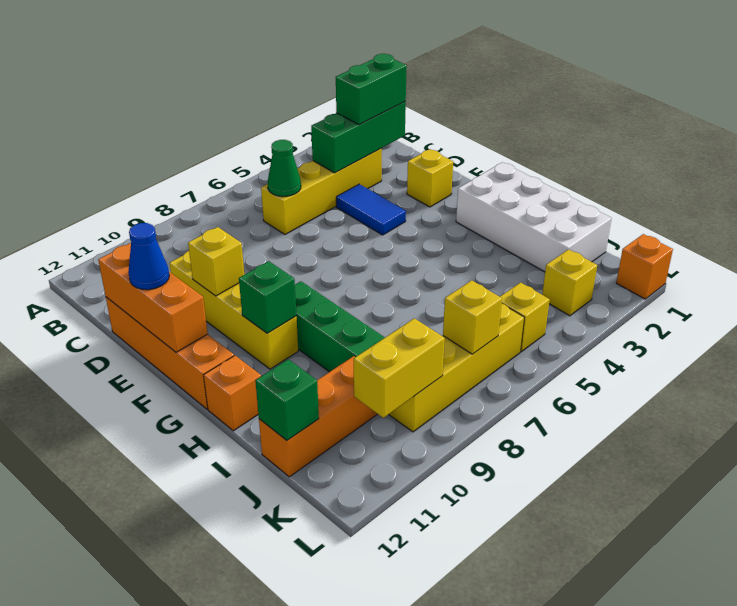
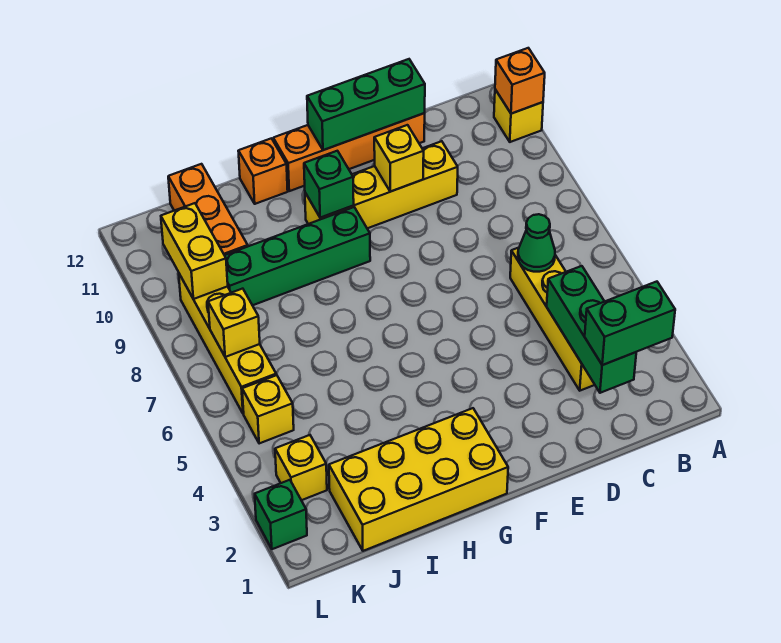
green 1x2 brick [336,54,407,125] -> green 1x2 brick turned to [585,282,675,365]
blue 1x2 tile [336,184,406,235] -> none
orange 1x3 brick [98,243,208,352] -> green 1x3 brick [307,59,425,150]
yellow 1x1 brick [407,149,453,207] -> yellow 1x1 brick moved to [494,90,543,142]
blue 1x1 cone [128,223,169,290] -> none
white 2x4 brick [456,162,612,272] -> yellow 2x4 brick [329,408,508,551]
green 1x1 brick [255,359,319,440] -> green 1x1 brick moved to [255,480,307,549]
orange 1x1 brick [616,234,673,299] -> orange 1x1 brick moved to [495,48,545,114]

